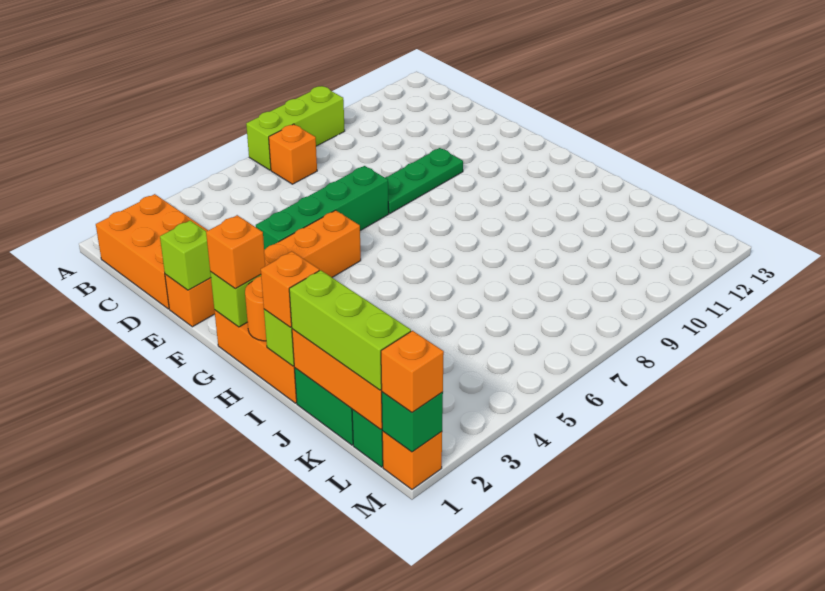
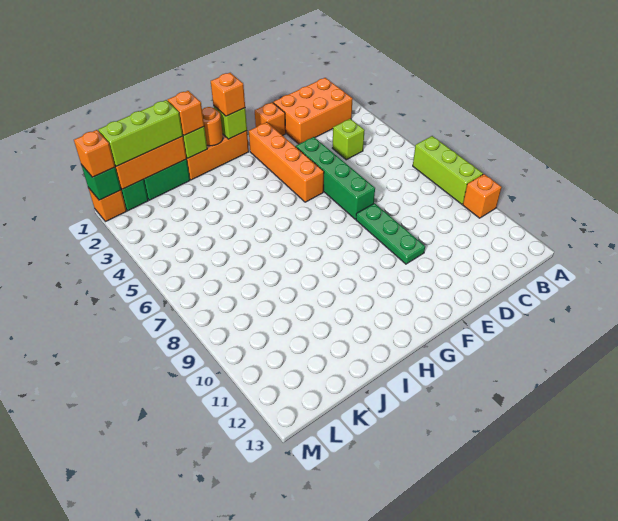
orange 1x1 brick [269,124,317,184] -> orange 1x1 brick moved to [463,174,502,218]
lime 1x1 brick [160,221,211,290] -> lime 1x1 brick moved to [333,119,365,160]

